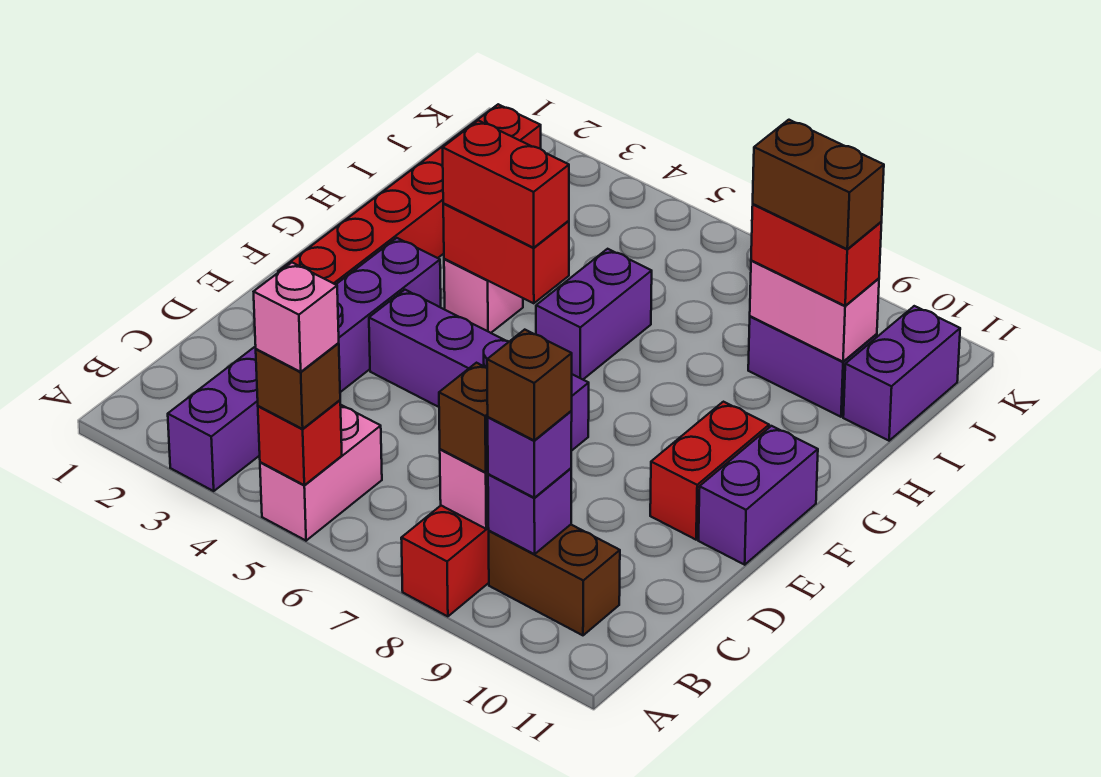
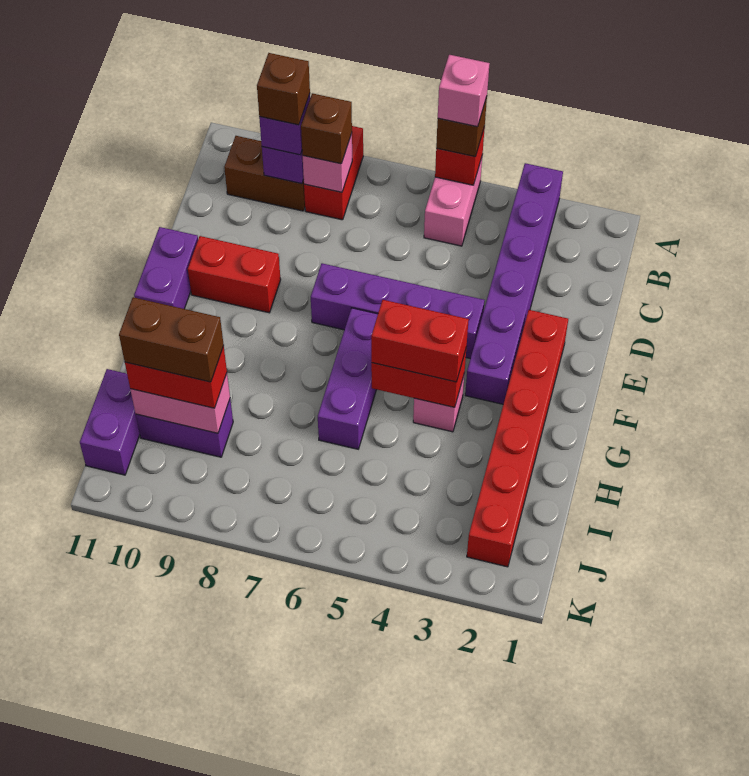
red 1x2 brick [650,402,769,540] -> red 1x2 brick turned to [188,236,281,313]
purple 1x2 brick [536,249,652,379] -> purple 1x3 brick [318,308,378,449]

